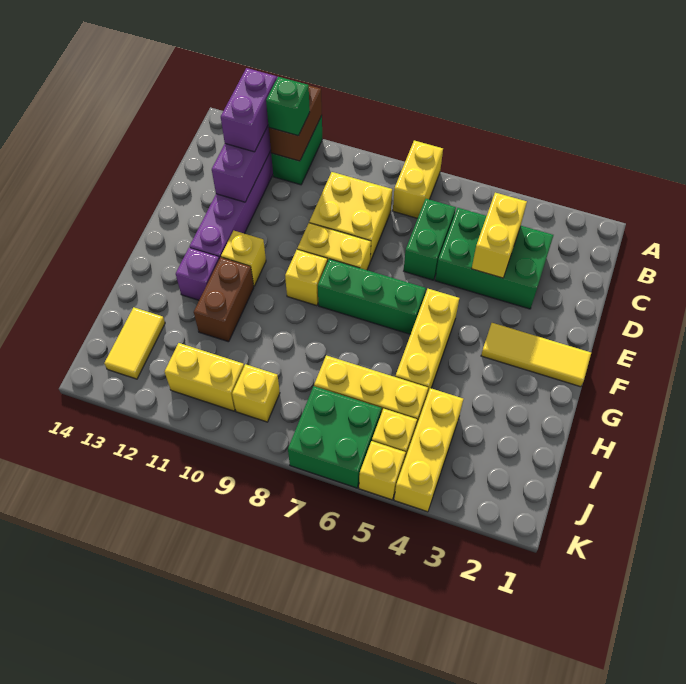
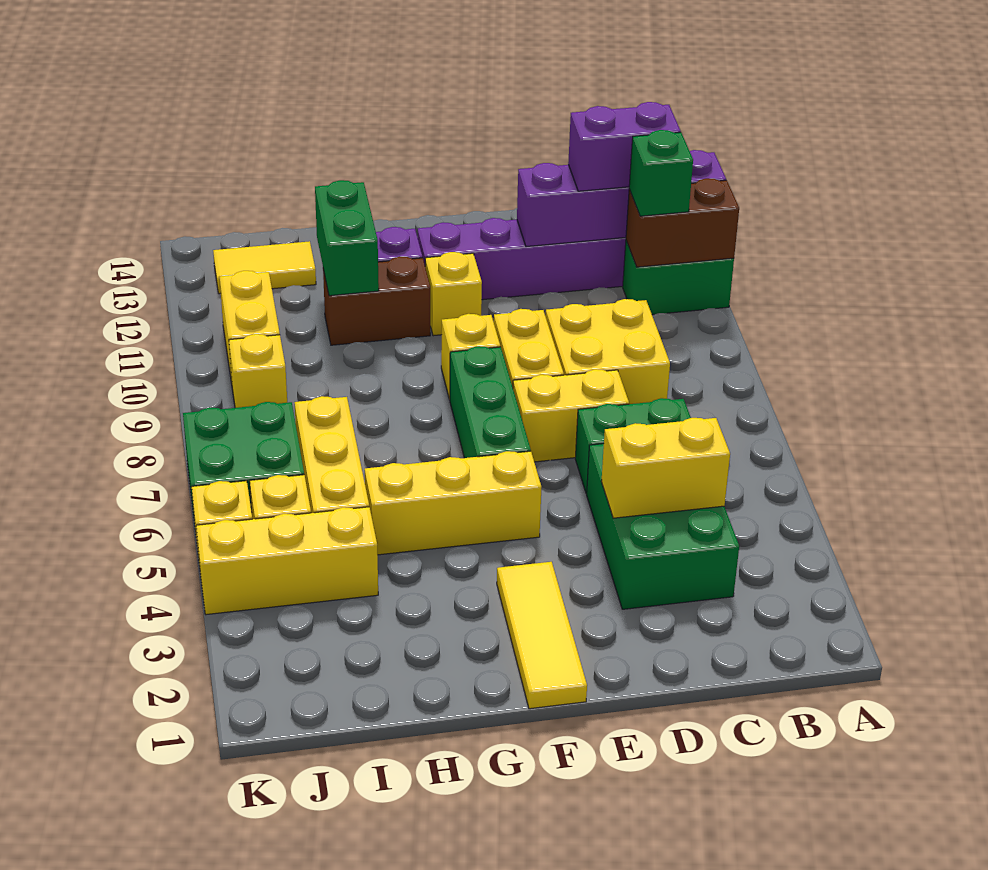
yellow 1x2 brick [393,141,443,218] -> yellow 1x2 brick moved to [513,369,629,462]
none -> green 1x2 brick [315,180,379,296]

